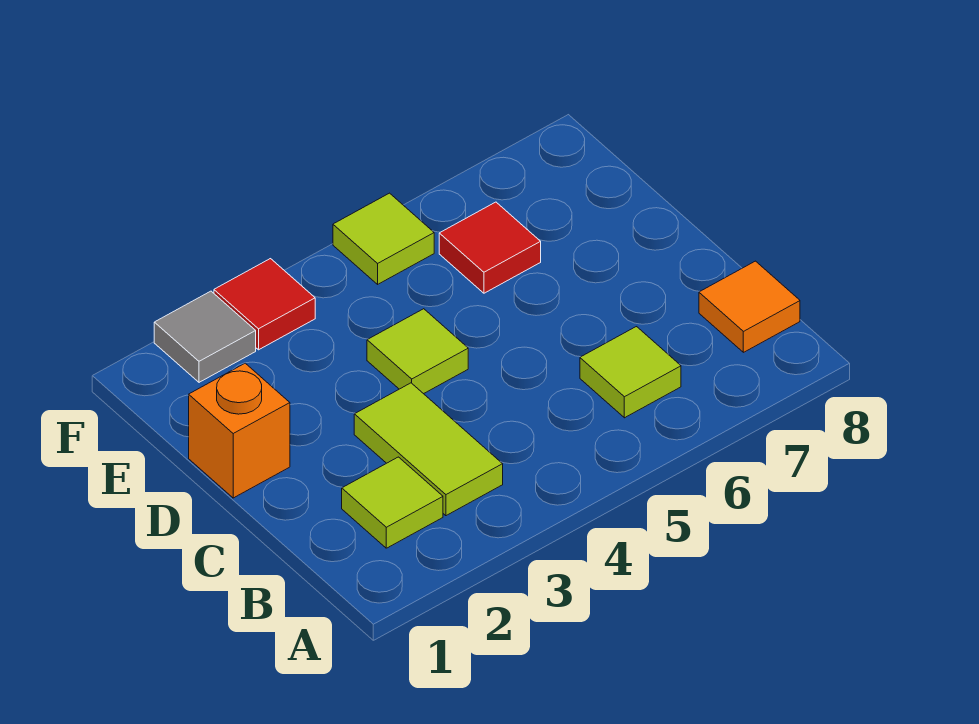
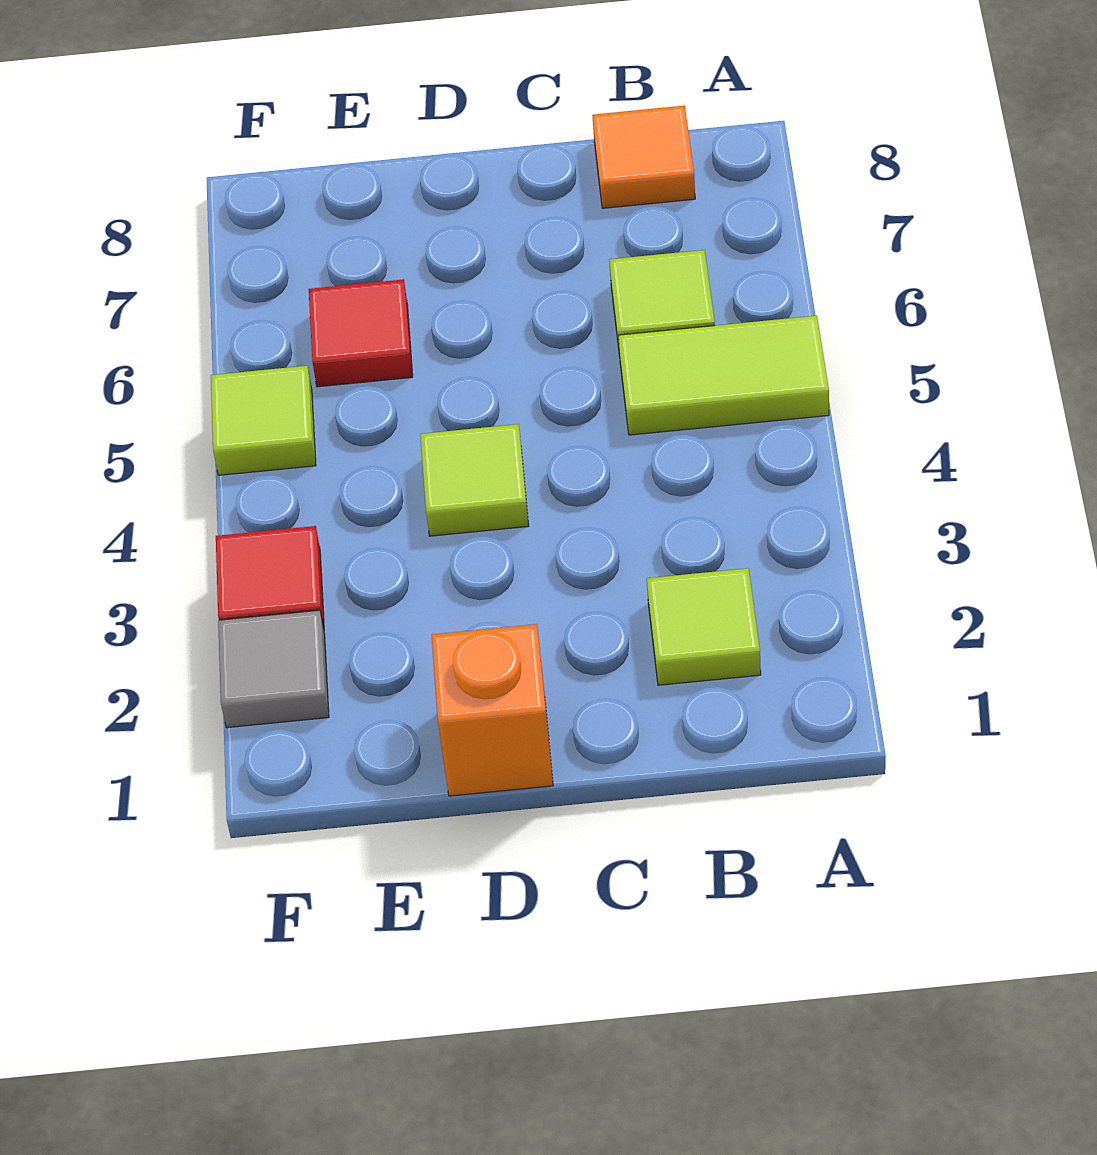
lime 1x2 tile [354,383,503,516] -> lime 1x2 tile moved to [618,316,829,435]

